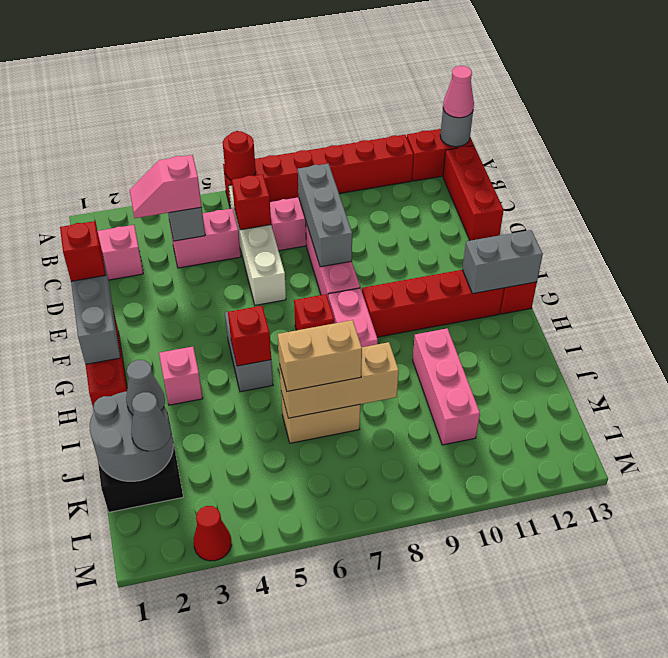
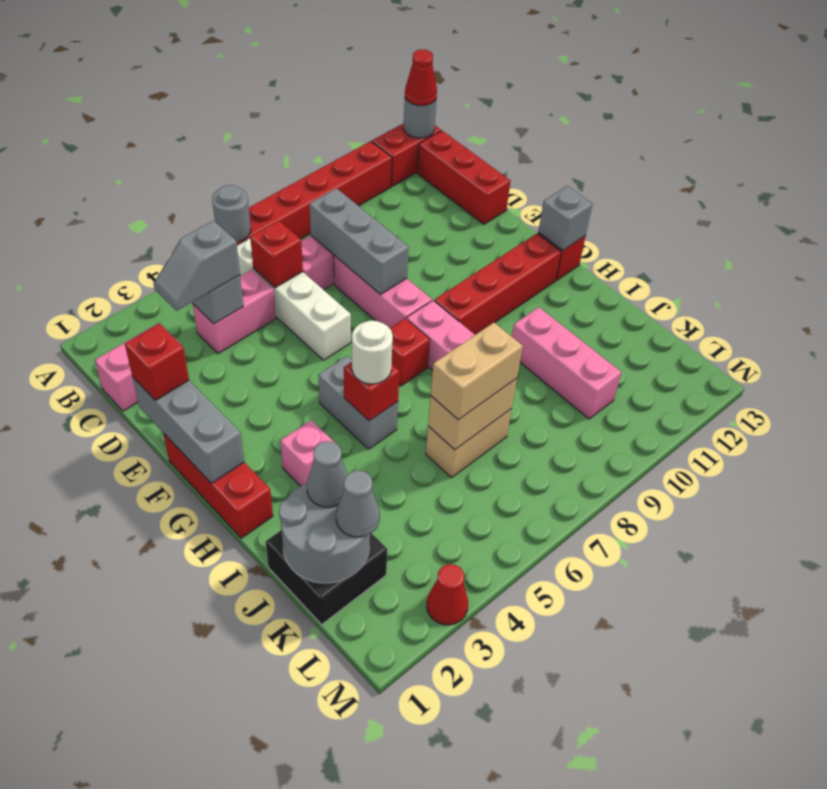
red 1x1 round brick [223,131,256,180] -> grey 1x1 round brick [212,185,251,242]
pink 1x1 cone [443,66,474,118] -> red 1x1 cone [405,50,437,106]
pink 1x2 slope [129,155,202,218] -> grey 1x2 slope [153,221,240,311]
grey 1x2 brick [462,230,543,294] -> grey 1x1 brick [538,186,592,250]
none -> white 1x1 round brick [352,321,393,384]
tan 1x3 brick [279,342,399,418] -> tan 1x2 brick [428,378,517,450]

